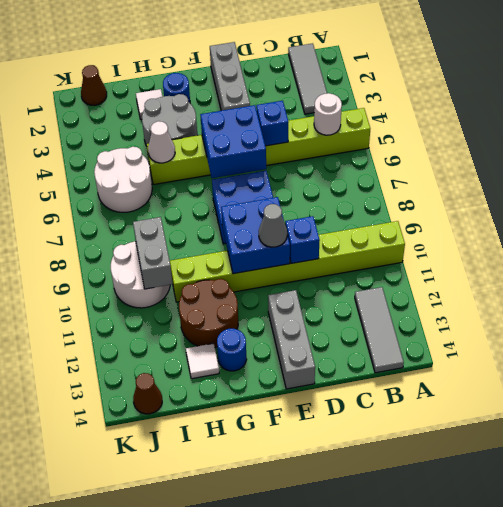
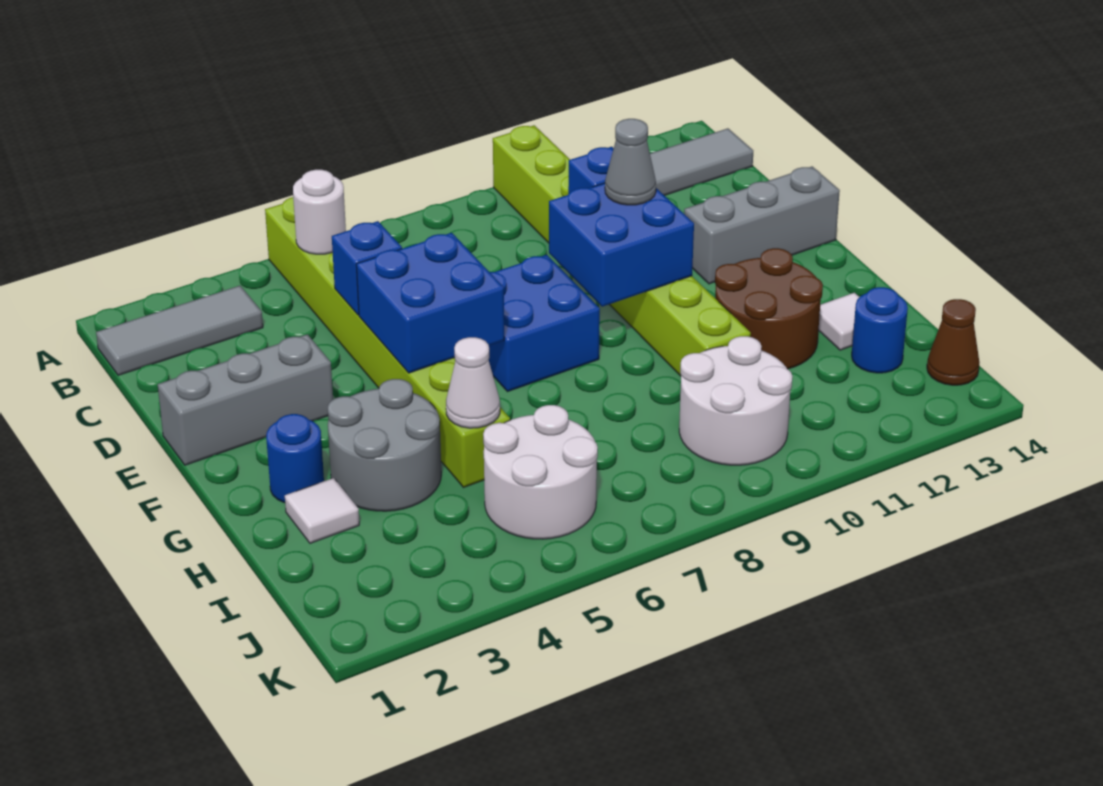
blue 1x1 round brick [217,329,247,371] -> blue 1x1 round brick moved to [852,287,908,373]
grey 1x2 brick [133,217,173,289] -> none
brown 1x1 cone [81,65,107,105] -> none

